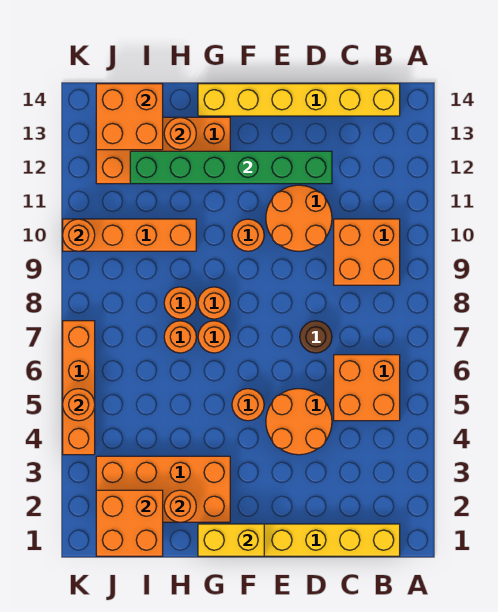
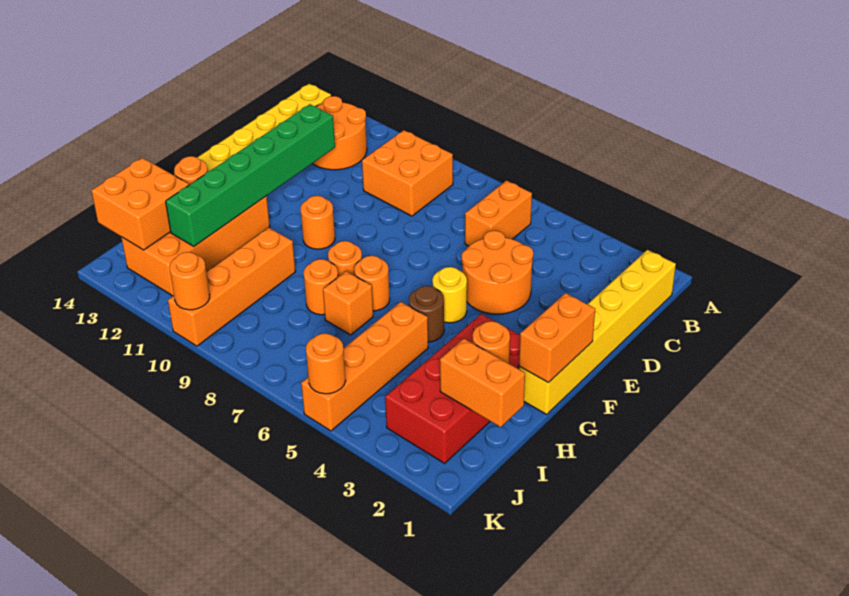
orange 2x2 brick [334,355,400,421] -> orange 1x2 brick [465,181,532,246]
brown 1x1 round brick [300,321,332,353] -> brown 1x1 round brick moved to [409,286,444,342]
orange 2x2 round brick [266,185,332,251] -> orange 2x2 round brick moved to [312,96,367,170]
yellow 1x2 brick [198,524,264,556] -> orange 1x2 brick [519,293,595,383]
orange 1x1 round brick [232,389,264,421] -> yellow 1x1 round brick [432,267,467,323]
orange 2x4 brick [96,456,230,522] -> red 2x4 brick [385,314,520,463]
orange 1x1 round brick [164,321,196,353] -> orange 1x1 brick [323,271,373,335]
orange 2x2 brick [96,490,163,556] -> orange 1x2 brick [440,339,525,427]
orange 1x4 brick [63,321,95,455] -> orange 1x4 brick turned to [301,302,428,431]

